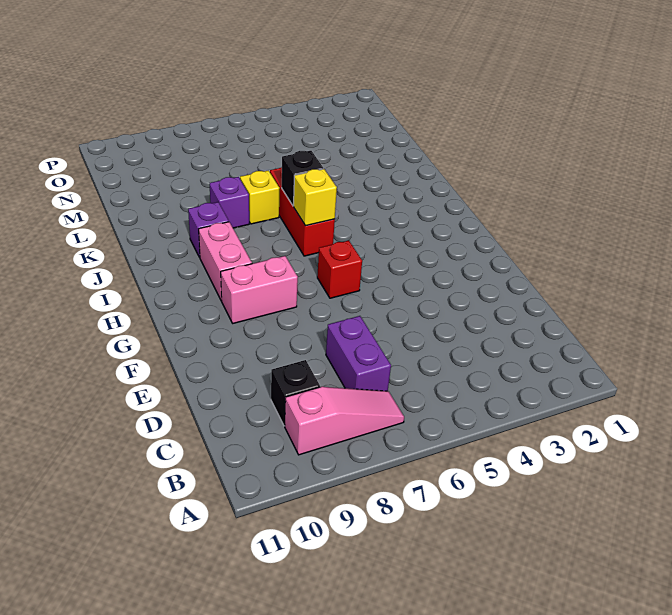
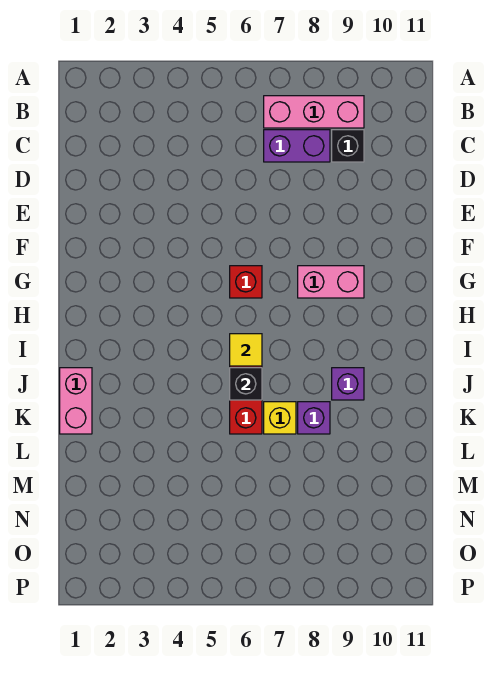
pink 1x3 slope [285,387,404,455] -> pink 1x3 brick [264,96,364,128]
purple 1x2 brick [326,316,391,391] -> purple 1x2 brick turned to [264,130,330,162]
pink 1x2 brick [199,222,252,301] -> pink 1x2 brick moved to [60,368,92,434]
yellow 1x1 brick [294,169,337,226] -> yellow 1x1 tile [230,334,262,366]

